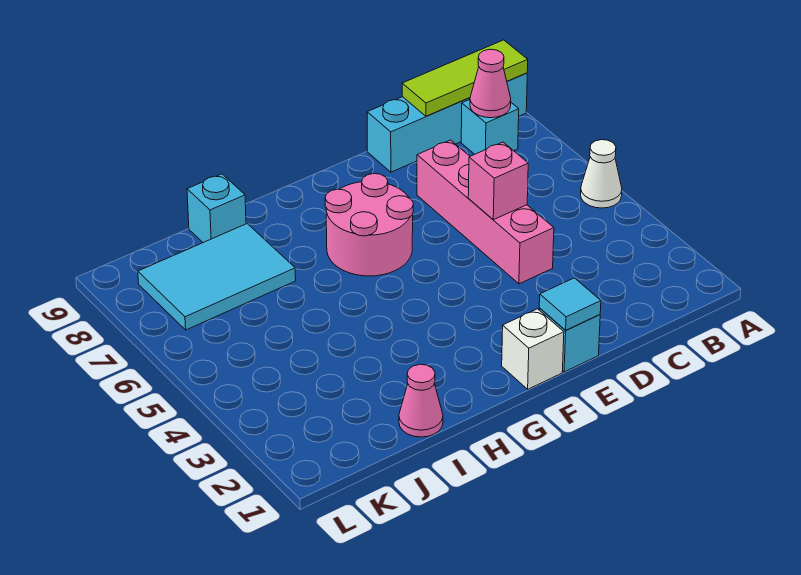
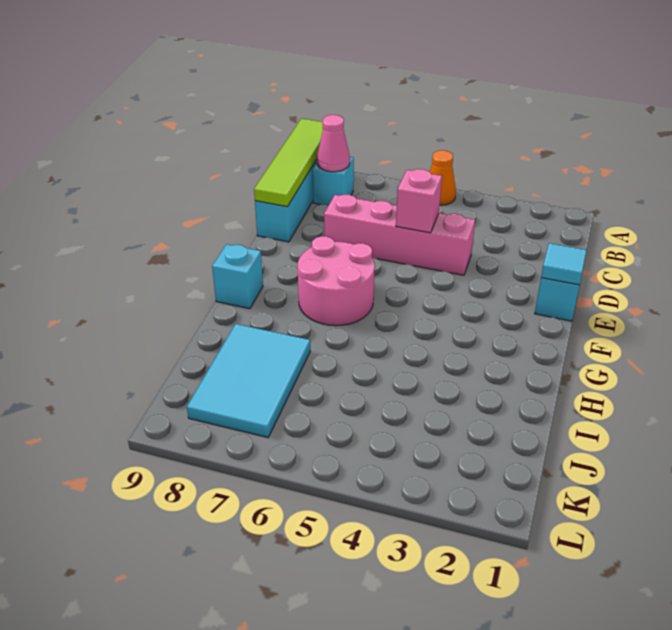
white 1x1 cone [581,140,622,208] -> orange 1x1 cone [430,150,456,205]
lime 1x3 tile [402,40,528,116] -> lime 1x4 tile [254,119,323,207]
white 1x1 brick [502,309,564,389] -> none
pink 1x1 cone [399,364,443,437] -> none
cyan 1x1 brick [187,174,246,243] -> cyan 1x1 brick moved to [212,244,263,309]

